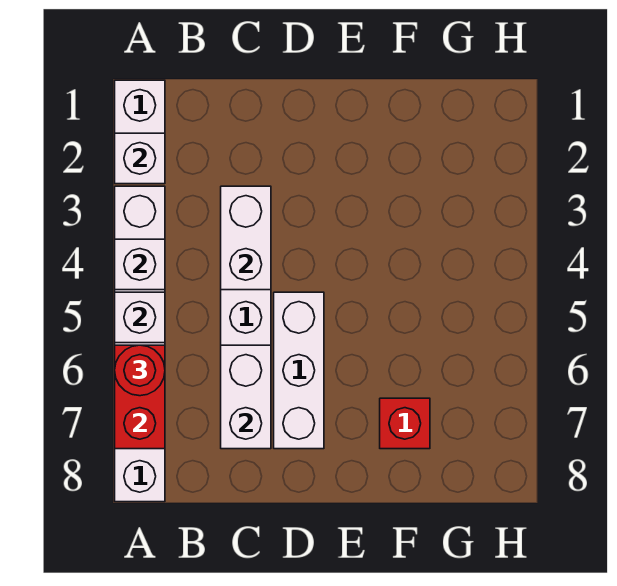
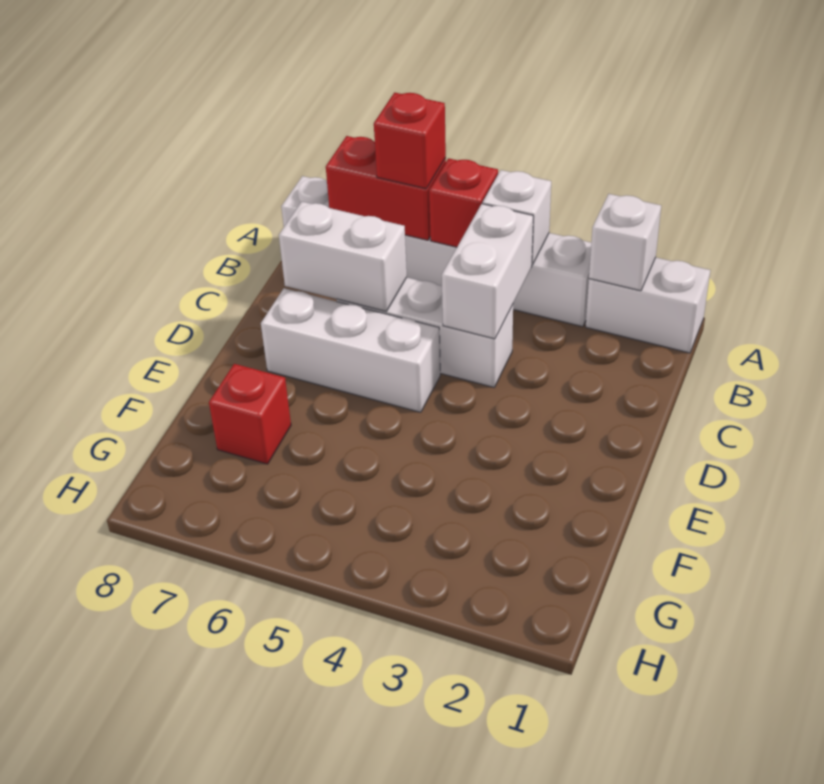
white 1x1 brick [115,292,165,343] -> red 1x1 brick [429,158,498,247]
red 1x1 round brick [115,345,165,396] -> red 1x1 brick [374,92,446,189]
white 1x2 brick [221,186,271,290] -> white 1x2 brick turned to [442,204,533,339]

